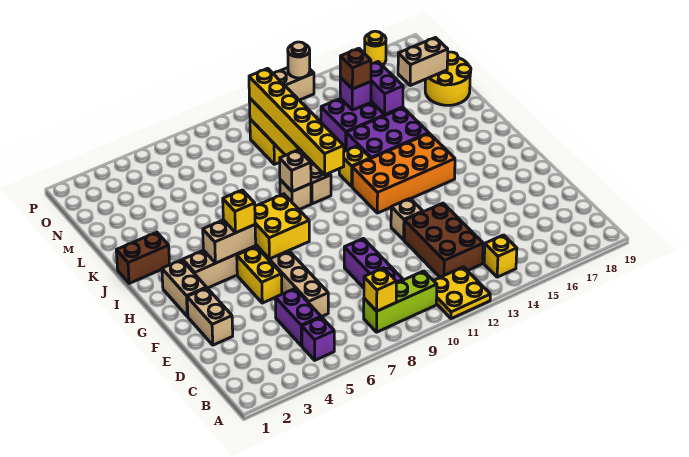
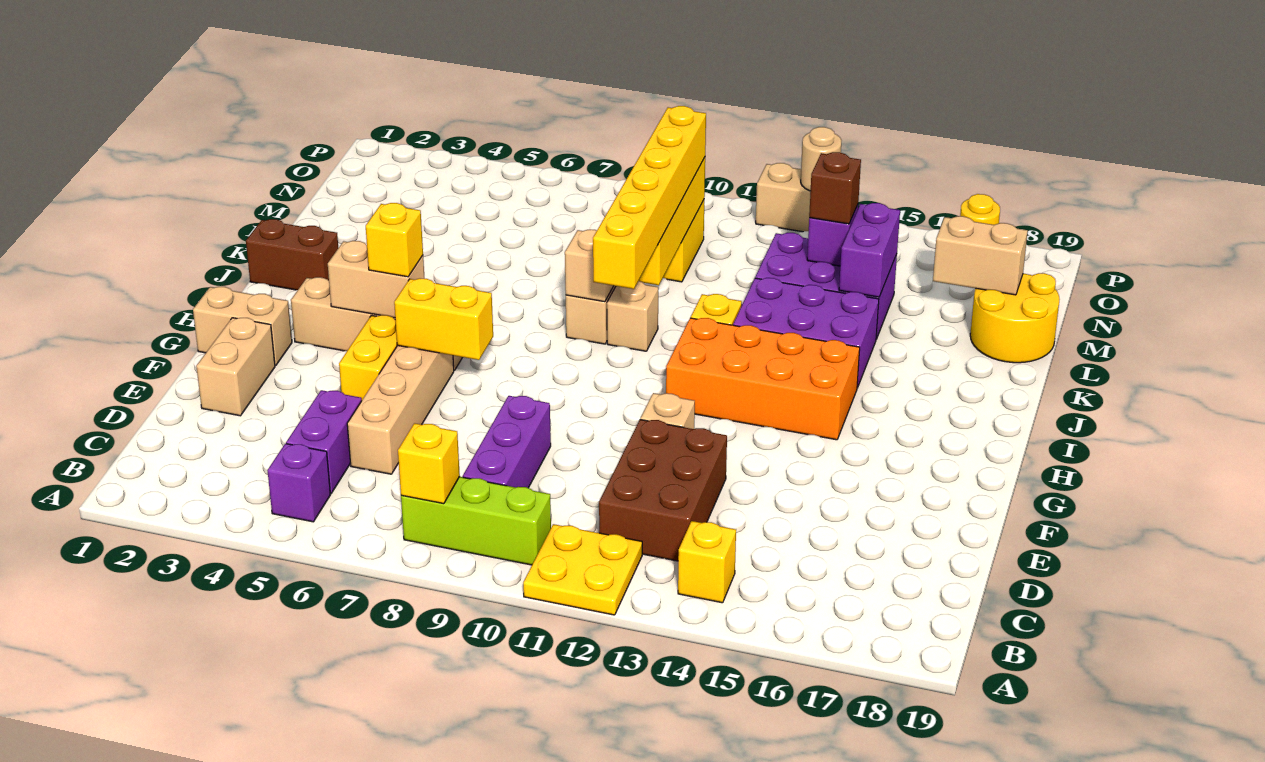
tan 1x2 brick [162,260,206,317] -> tan 1x2 brick turned to [193,287,292,366]
yellow 2x2 brick [255,194,309,259] -> yellow 1x2 brick [394,278,493,360]

